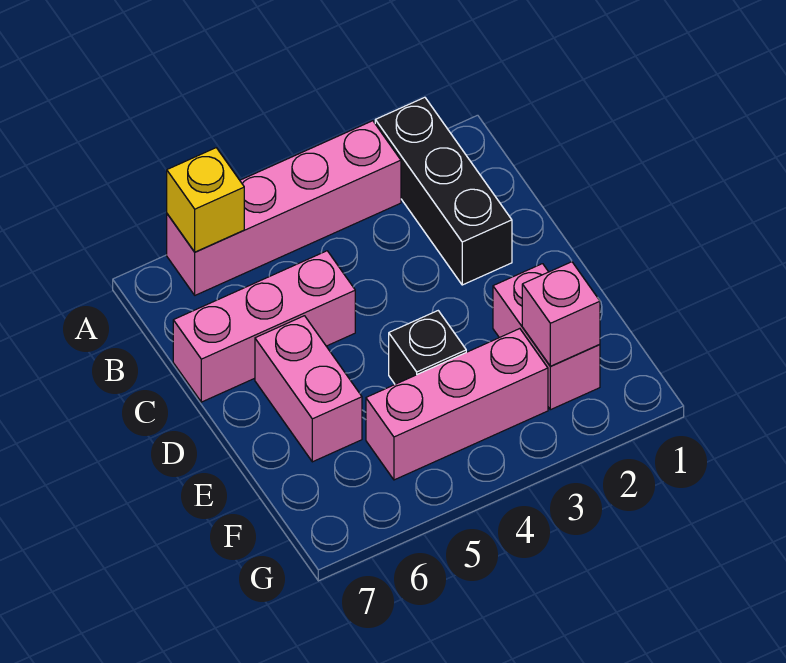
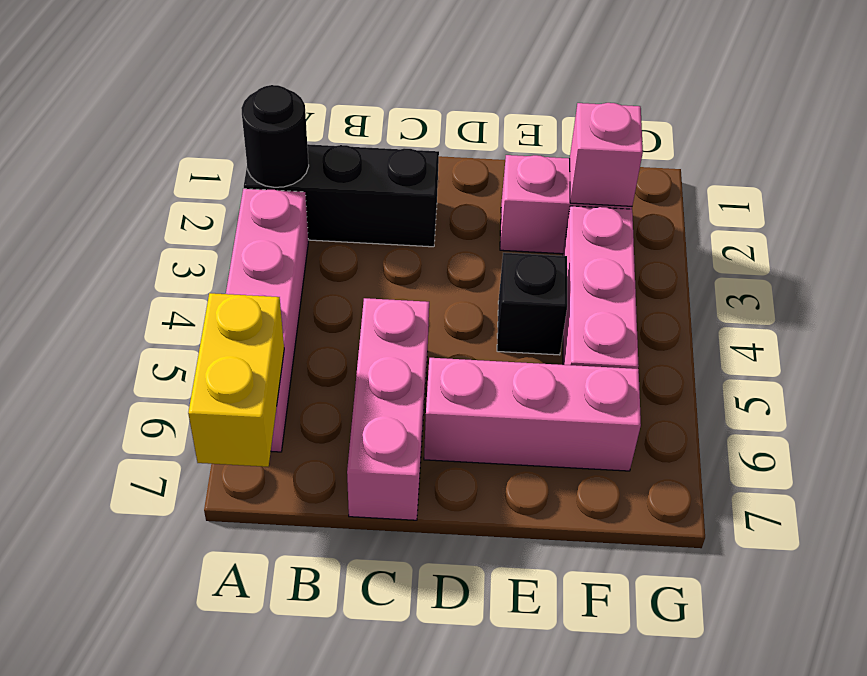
none -> black 1x1 round brick [241,85,309,187]
yellow 1x1 brick [167,148,244,252] -> yellow 1x2 brick [188,293,284,467]
pink 1x2 brick [255,316,362,462] -> pink 1x3 brick [424,358,641,471]

